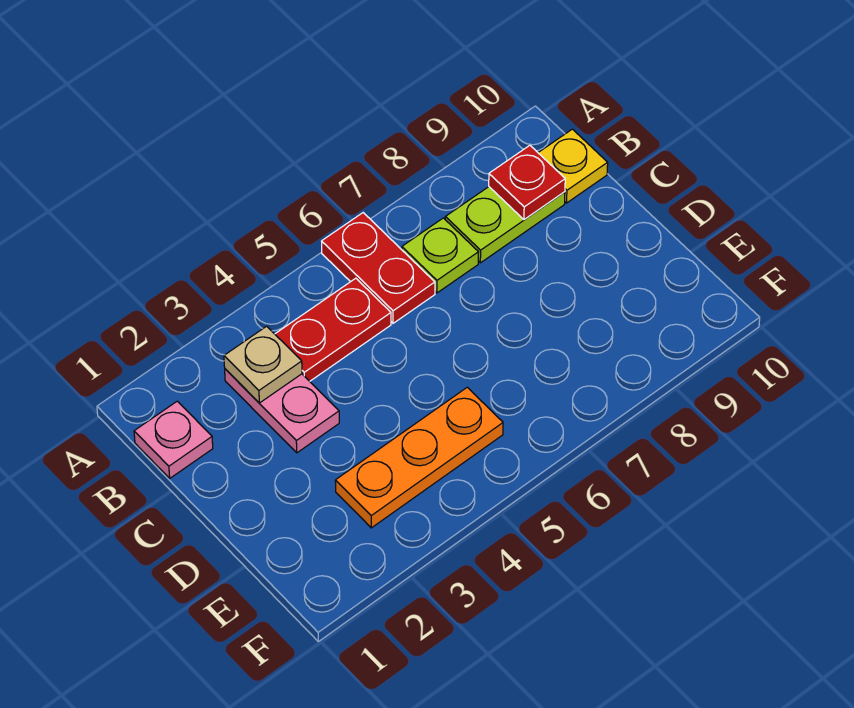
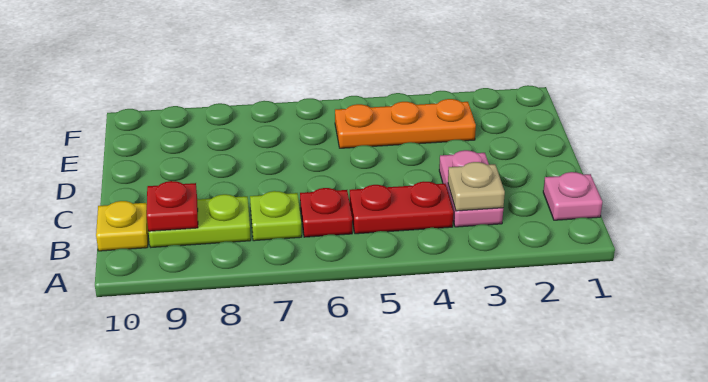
red 1x2 plate [322,213,435,323] -> red 1x1 plate [300,188,352,237]

